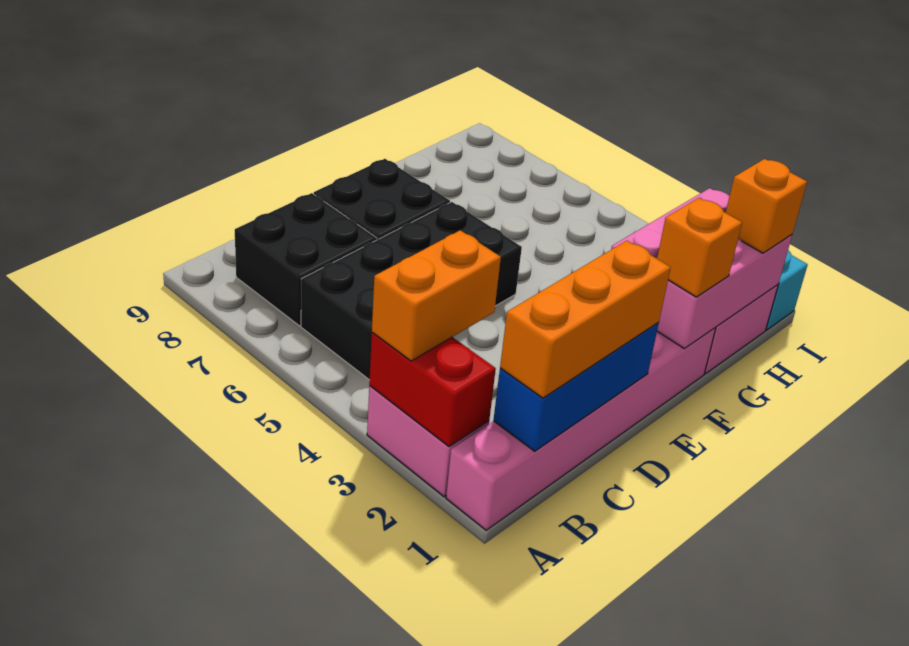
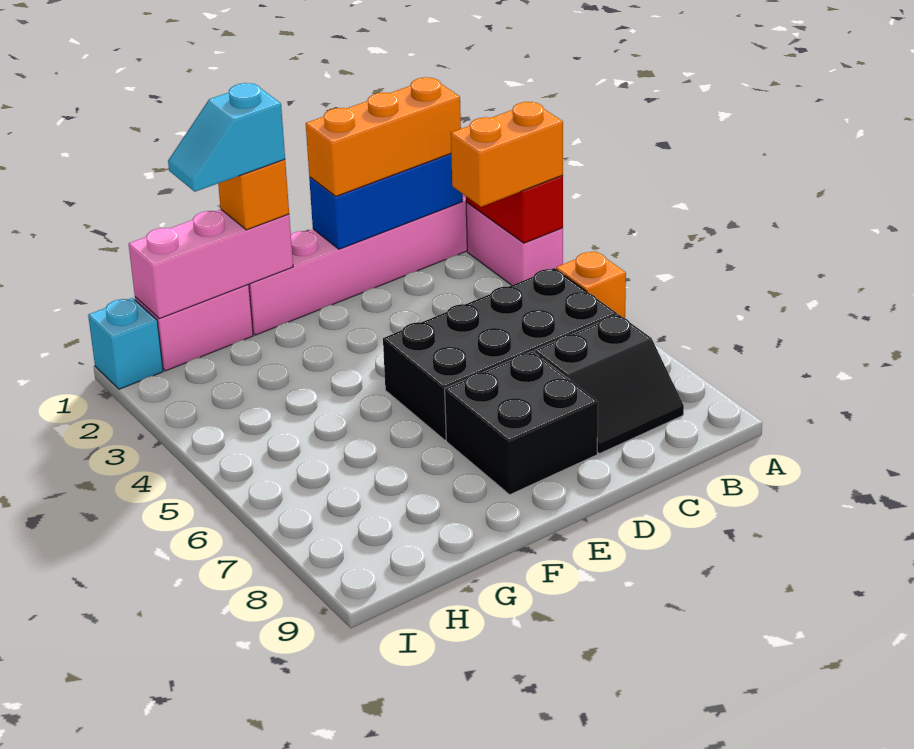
black 2x2 brick [235,193,377,326] -> black 2x2 slope [534,314,684,454]
pink 2x3 brick [611,188,792,348] -> pink 1x3 brick [129,210,293,319]
none -> cyan 1x2 slope [168,83,285,192]
orange 1x1 brick [726,159,807,253] -> orange 1x1 brick moved to [556,251,626,318]

